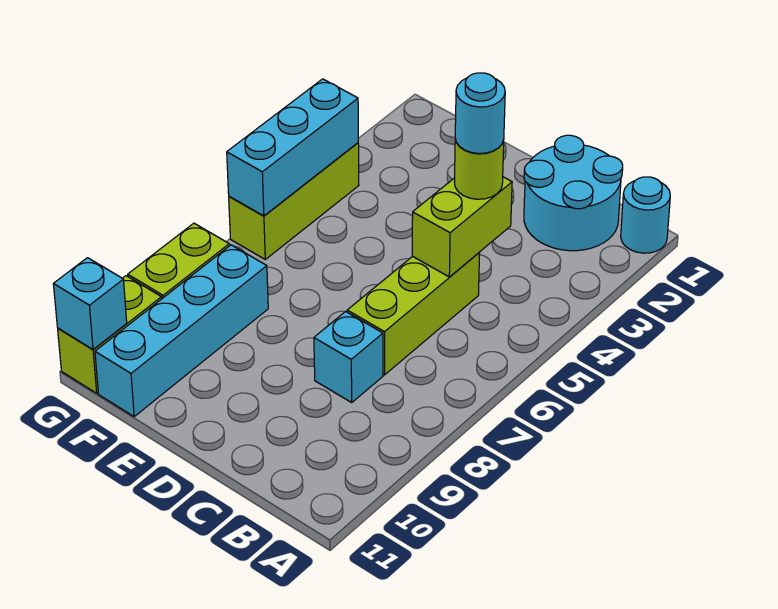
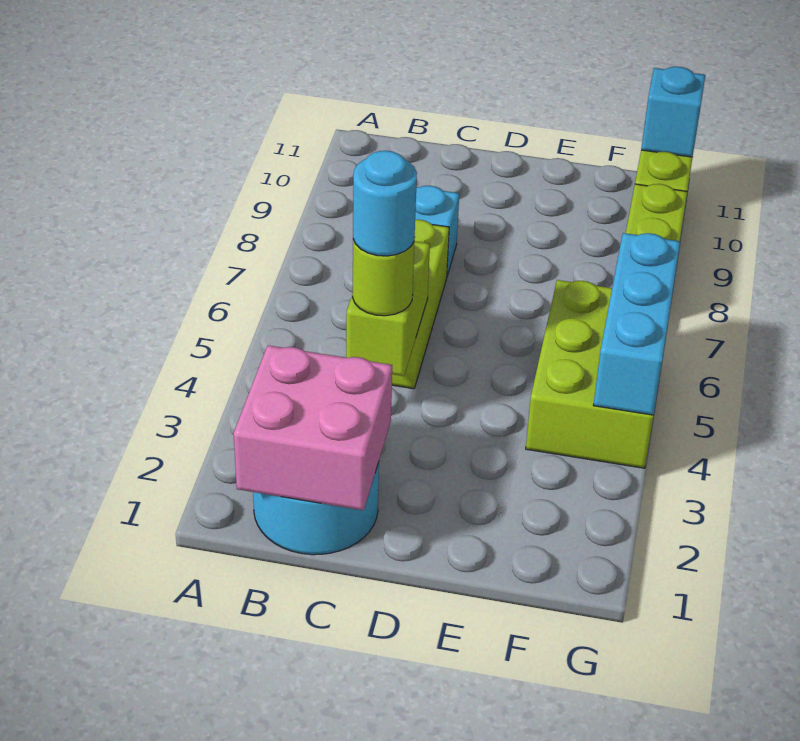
cyan 1x1 round brick [621,177,670,253] -> none
none -> pink 2x2 brick [234,345,392,510]
cyan 1x4 brick [95,245,268,416] -> none
lime 1x3 brick [229,143,359,259] -> lime 2x3 brick [526,280,653,468]

